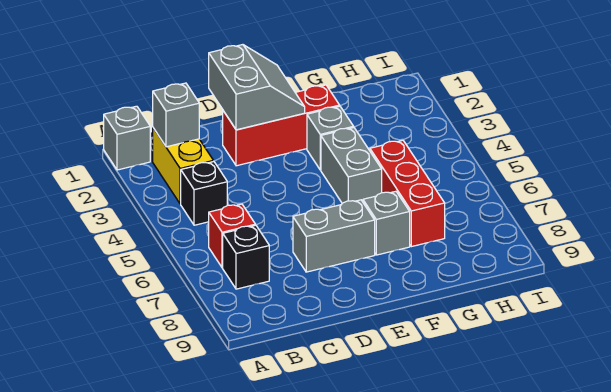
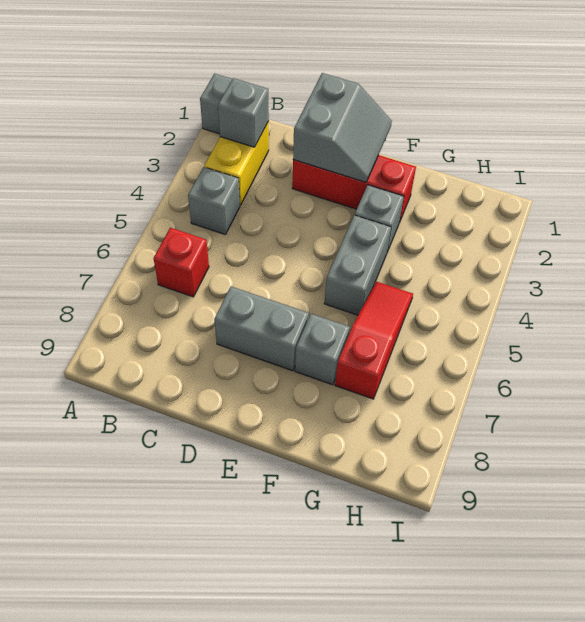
black 1x1 brick [181,162,227,225] -> grey 1x1 brick [188,167,240,234]
black 1x1 brick [223,225,269,289] -> none
red 1x3 brick [370,140,445,247] -> red 1x3 slope [335,282,413,399]

